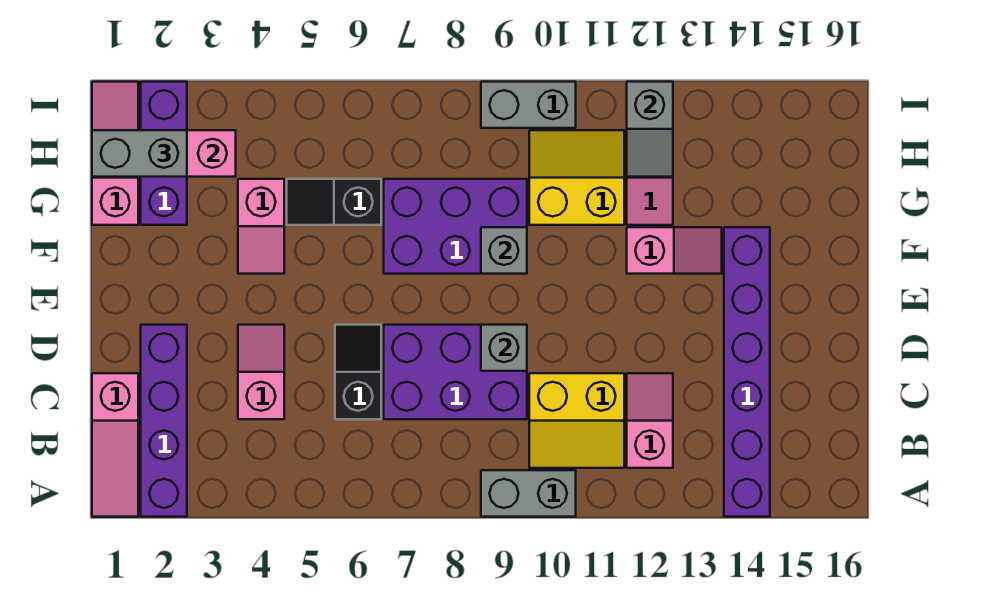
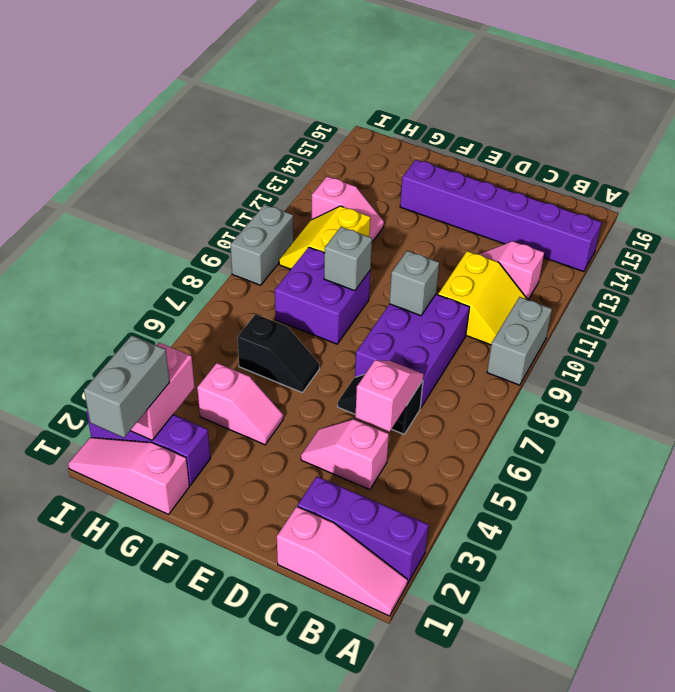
purple 1x4 brick [141,325,187,517] -> purple 1x3 brick [298,477,428,582]
purple 2x3 brick [384,179,527,274] -> purple 2x2 brick [275,247,370,344]
pink 1x2 slope [627,227,722,274] -> pink 1x2 slope moved to [355,360,424,432]
black 1x2 slope [287,179,381,225] -> black 1x2 slope turned to [237,314,319,393]
grey 1x2 slope [627,82,673,177] -> none

